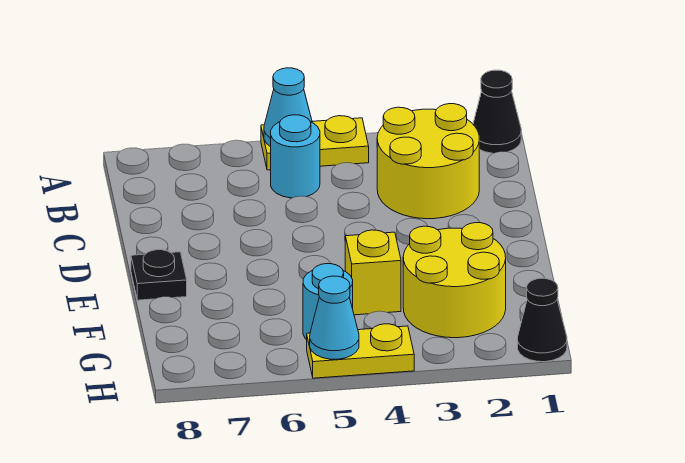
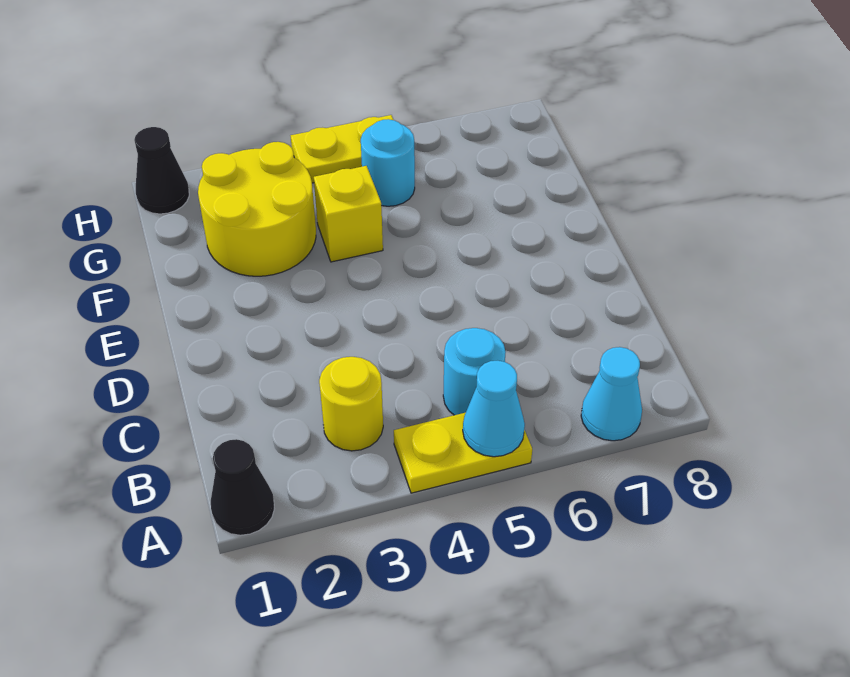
yellow 2x2 round brick [377,104,479,219] -> yellow 1x1 round brick [319,357,383,451]
black 1x1 plate [131,250,187,300] -> none
cyan 1x1 cone [310,276,359,359] -> cyan 1x1 cone moved to [581,347,642,441]

